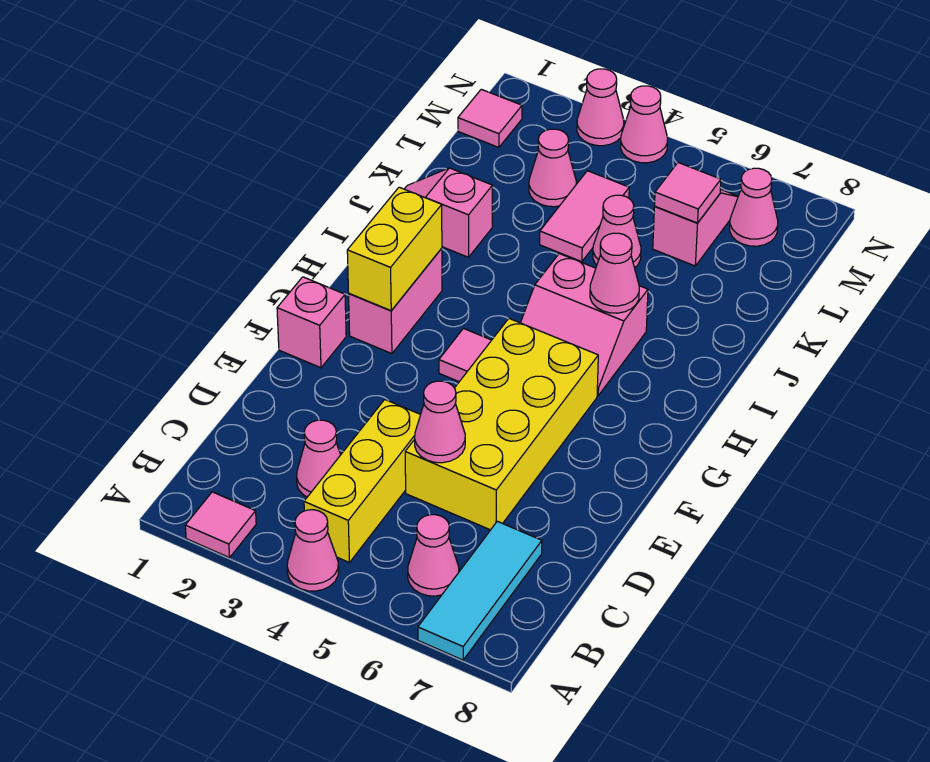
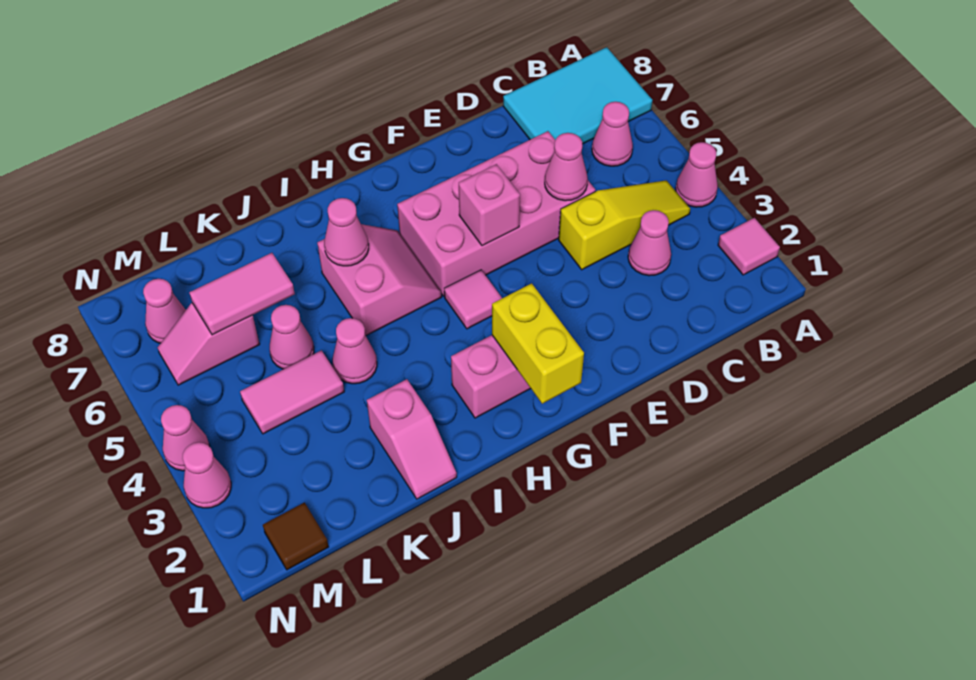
cyan 1x3 tile [418,521,542,660] -> cyan 2x3 tile [503,47,652,144]
yellow 1x3 brick [304,400,421,563] -> yellow 1x3 slope [559,180,690,270]
yellow 2x4 brick [405,319,598,530] -> pink 2x4 brick [397,131,595,296]
pink 1x1 brick [277,277,346,368] -> pink 1x1 brick moved to [459,164,520,246]
yellow 1x2 brick [347,187,442,311] -> yellow 1x2 brick turned to [492,283,584,404]
pink 1x1 cone [529,129,576,207] -> pink 1x1 cone moved to [332,318,377,384]
pink 1x1 tile [655,163,721,223] -> pink 1x2 tile [189,253,295,335]
pink 1x1 tile [458,89,522,147] -> brown 1x1 tile [263,503,329,570]

